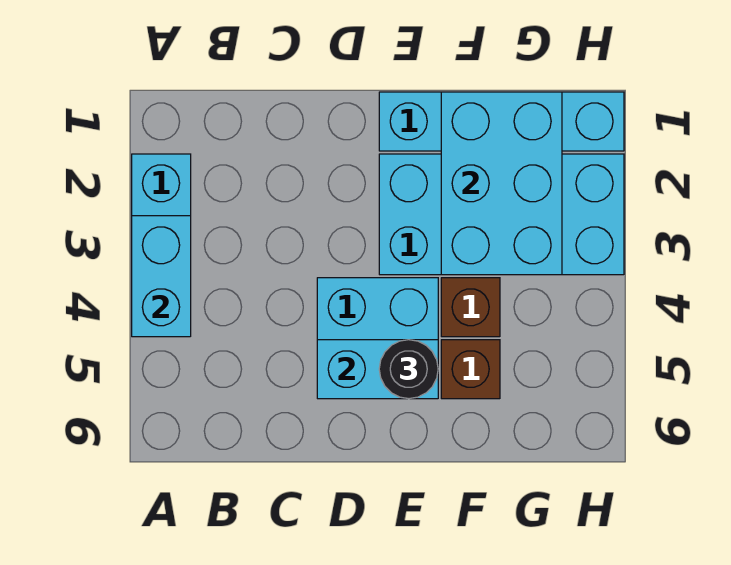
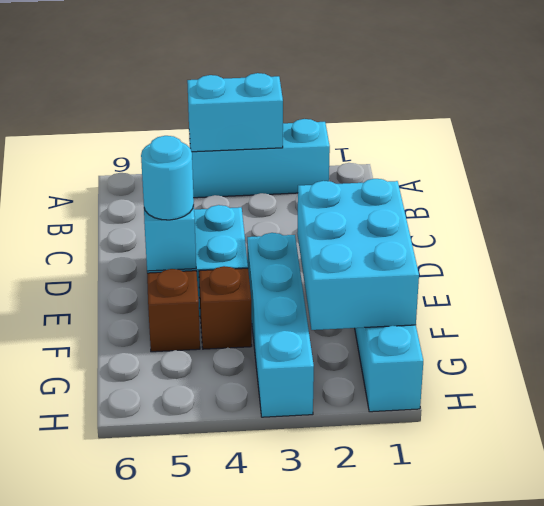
cyan 2x4 brick [379,154,624,275] -> cyan 1x4 brick [247,233,314,417]
black 1x1 round brick [379,340,438,399] -> cyan 1x1 round brick [141,136,194,220]
cyan 2x3 brick [441,92,562,275] -> cyan 2x3 brick turned to [297,179,419,330]

